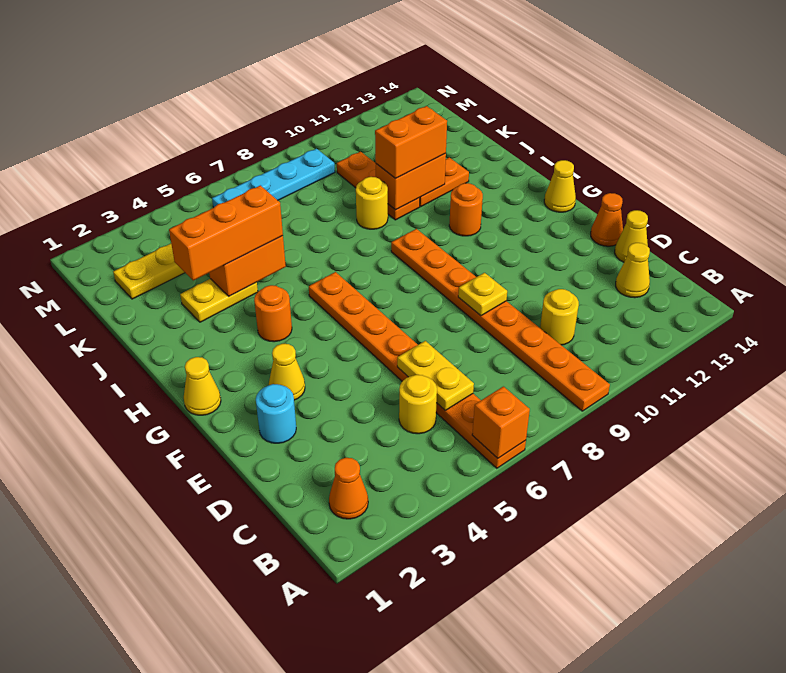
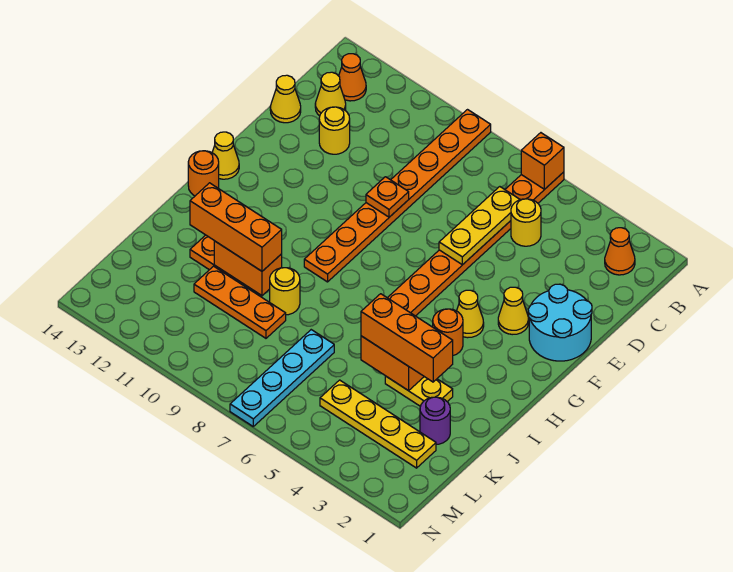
yellow 1x2 plate [397,341,474,410] -> yellow 1x3 plate [439,187,520,265]
yellow 1x1 round brick [540,289,579,345] -> yellow 1x1 round brick moved to [319,107,350,154]
cyan 1x1 round brick [256,384,296,443] -> cyan 2x2 round brick [528,284,592,361]
yellow 1x1 plate [458,273,507,316] -> orange 1x1 plate [366,177,409,217]
orange 1x1 cone [591,193,623,246] -> orange 1x1 cone moved to [339,54,366,101]
yellow 1x1 cone [184,357,221,415] -> yellow 1x1 cone moved to [457,290,484,338]
orange 1x1 round brick [449,183,483,236] -> orange 1x1 round brick moved to [188,151,219,196]
orange 1x3 plate [337,152,420,220] -> orange 1x3 plate turned to [194,266,286,338]
orange 1x2 brick [375,106,447,179] -> orange 1x3 brick [190,183,282,271]
none -> purple 1x1 round brick [420,397,450,444]
cyan 1x4 plate [212,149,335,208] -> cyan 1x4 plate turned to [230,330,334,426]

